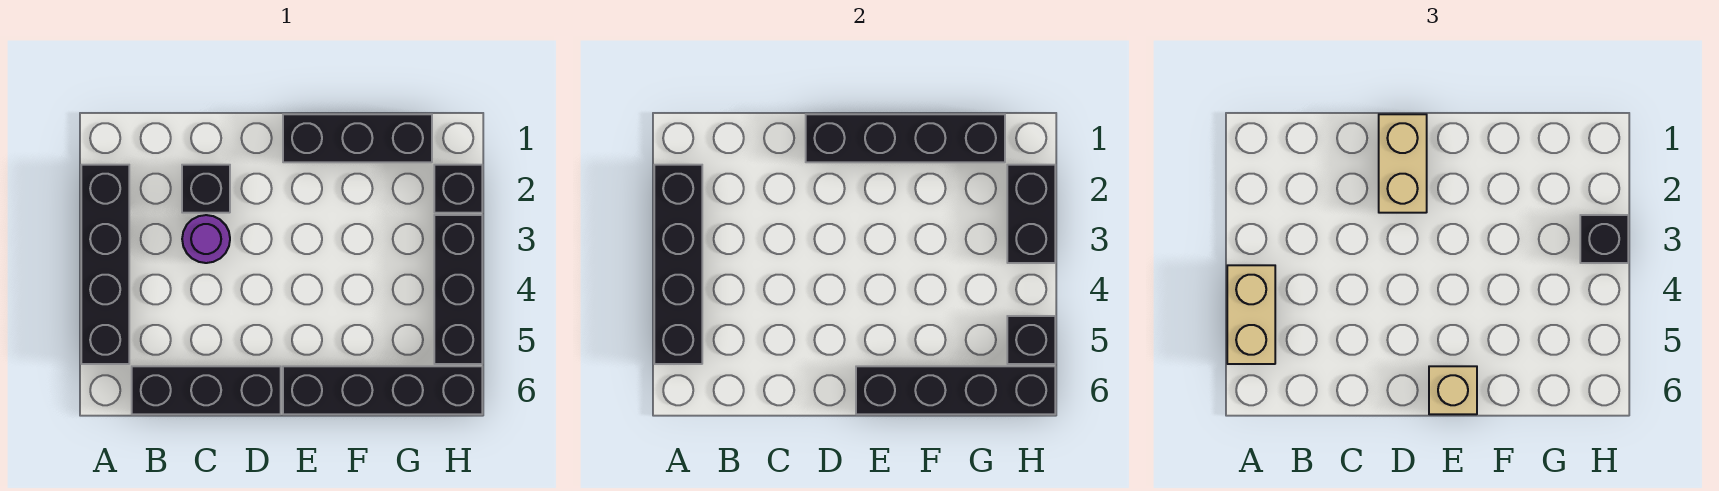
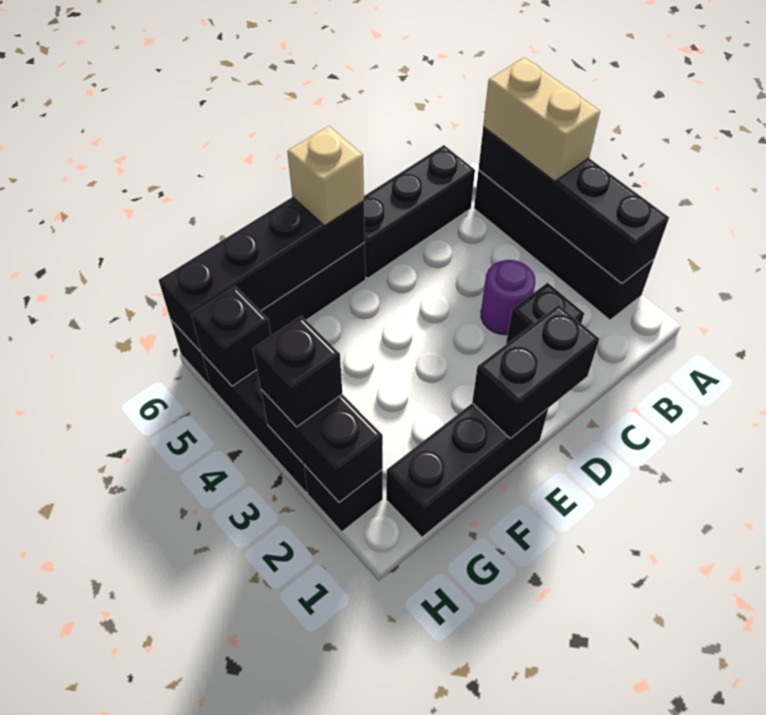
black 1x4 brick [806,114,1005,162] -> black 1x2 brick [472,305,599,439]
tan 1x2 brick [1379,114,1427,213] -> none

